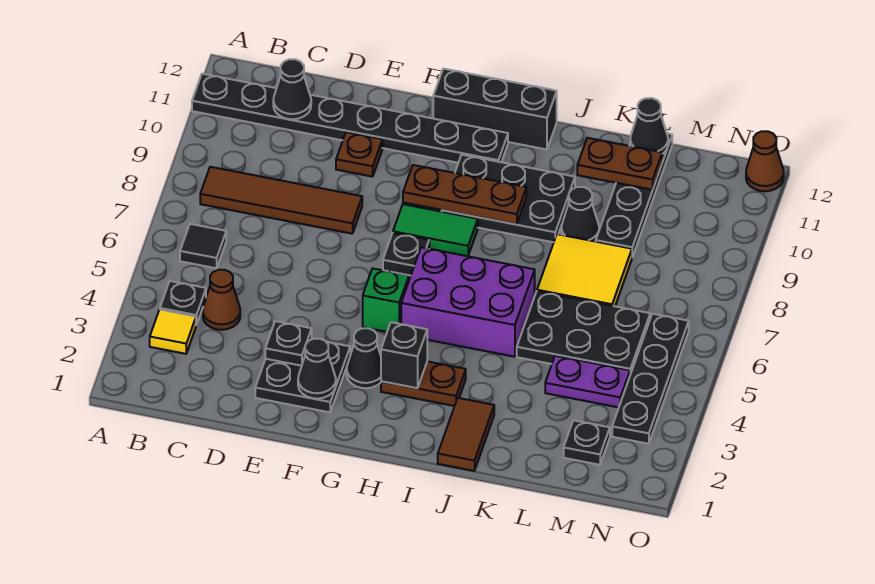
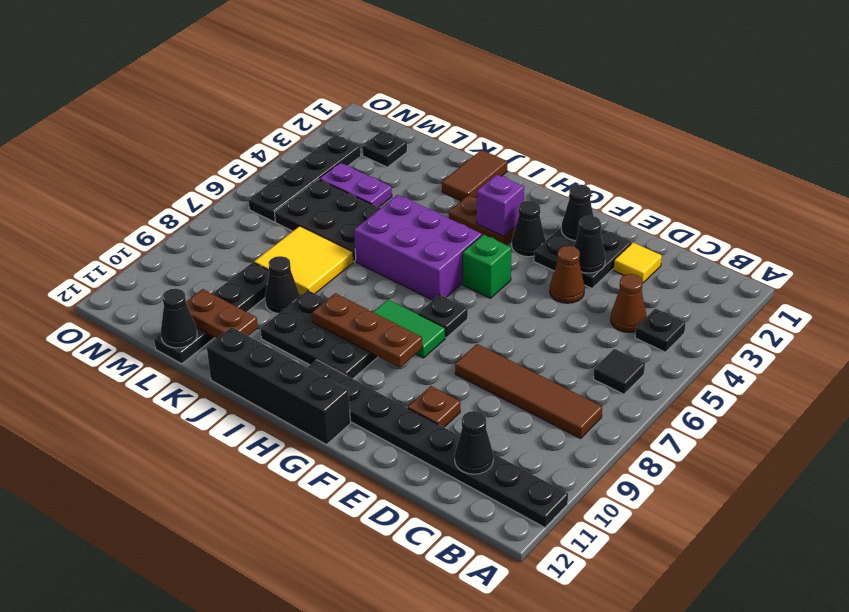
yellow 1x1 tile [150,310,196,354] -> yellow 1x1 tile moved to [614,243,662,283]
black 1x1 plate [265,321,312,366] -> black 1x1 cone [574,216,606,273]
black 1x3 brick [433,69,557,149] -> black 1x4 brick [207,327,351,445]
black 1x1 brick [381,322,427,388] -> purple 1x1 brick [477,174,524,237]
brown 1x1 cone [746,131,784,191] -> brown 1x1 cone moved to [550,246,585,303]

